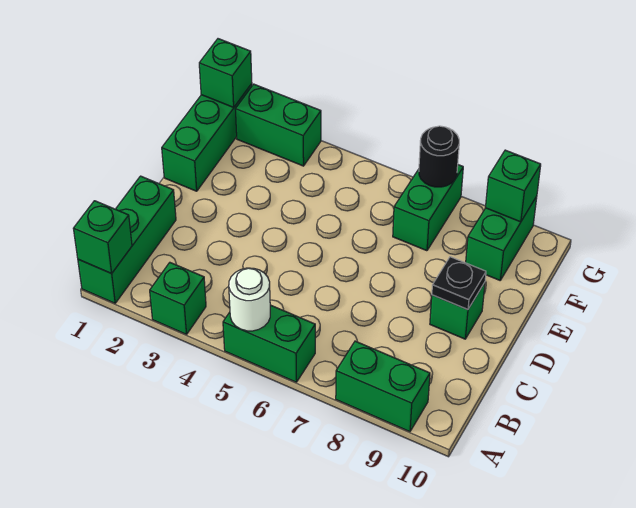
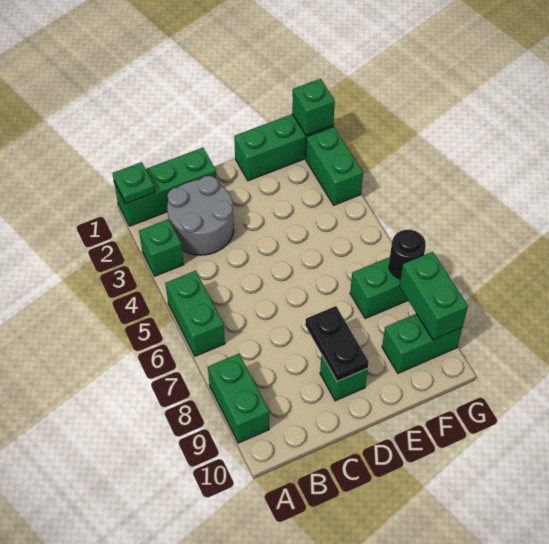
green 1x1 brick [73,201,132,274] -> green 1x1 plate [112,162,155,204]
white 1x1 round brick [229,268,270,331] -> none
none -> grey 2x2 round brick [167,176,234,255]
black 1x1 plate [432,257,486,310] -> black 1x2 plate [305,306,369,381]
green 1x1 brick [485,150,541,222] -> green 1x2 brick [399,252,468,340]

